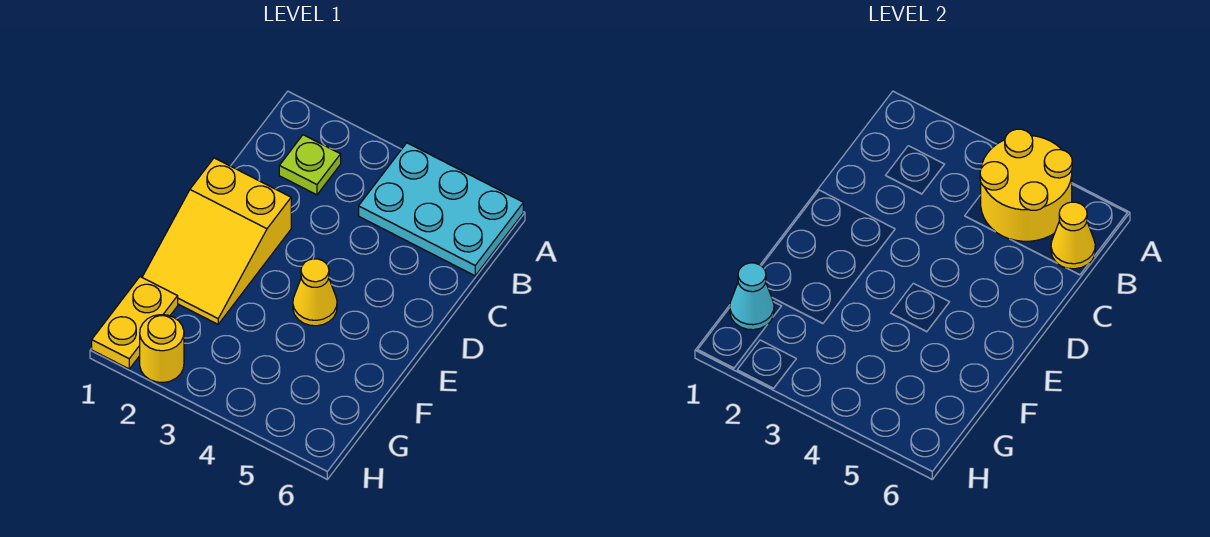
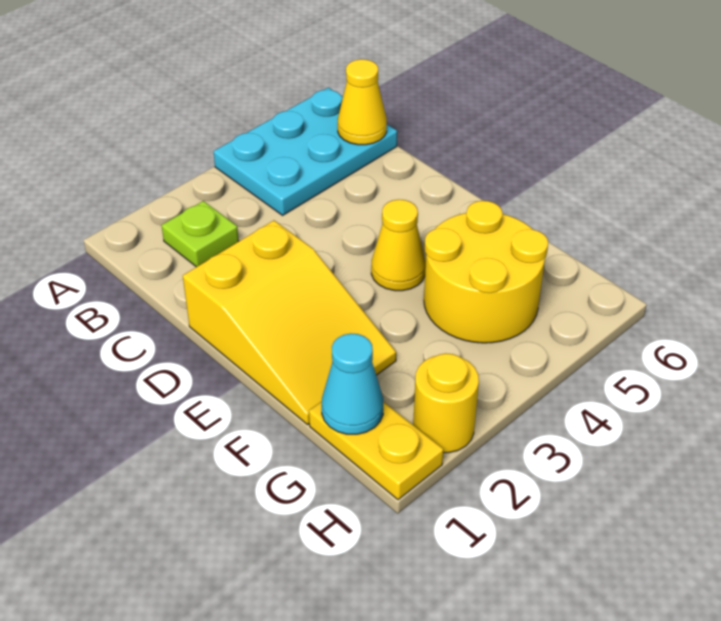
yellow 2x2 round brick [980,129,1072,241] -> yellow 2x2 round brick moved to [424,201,548,343]

